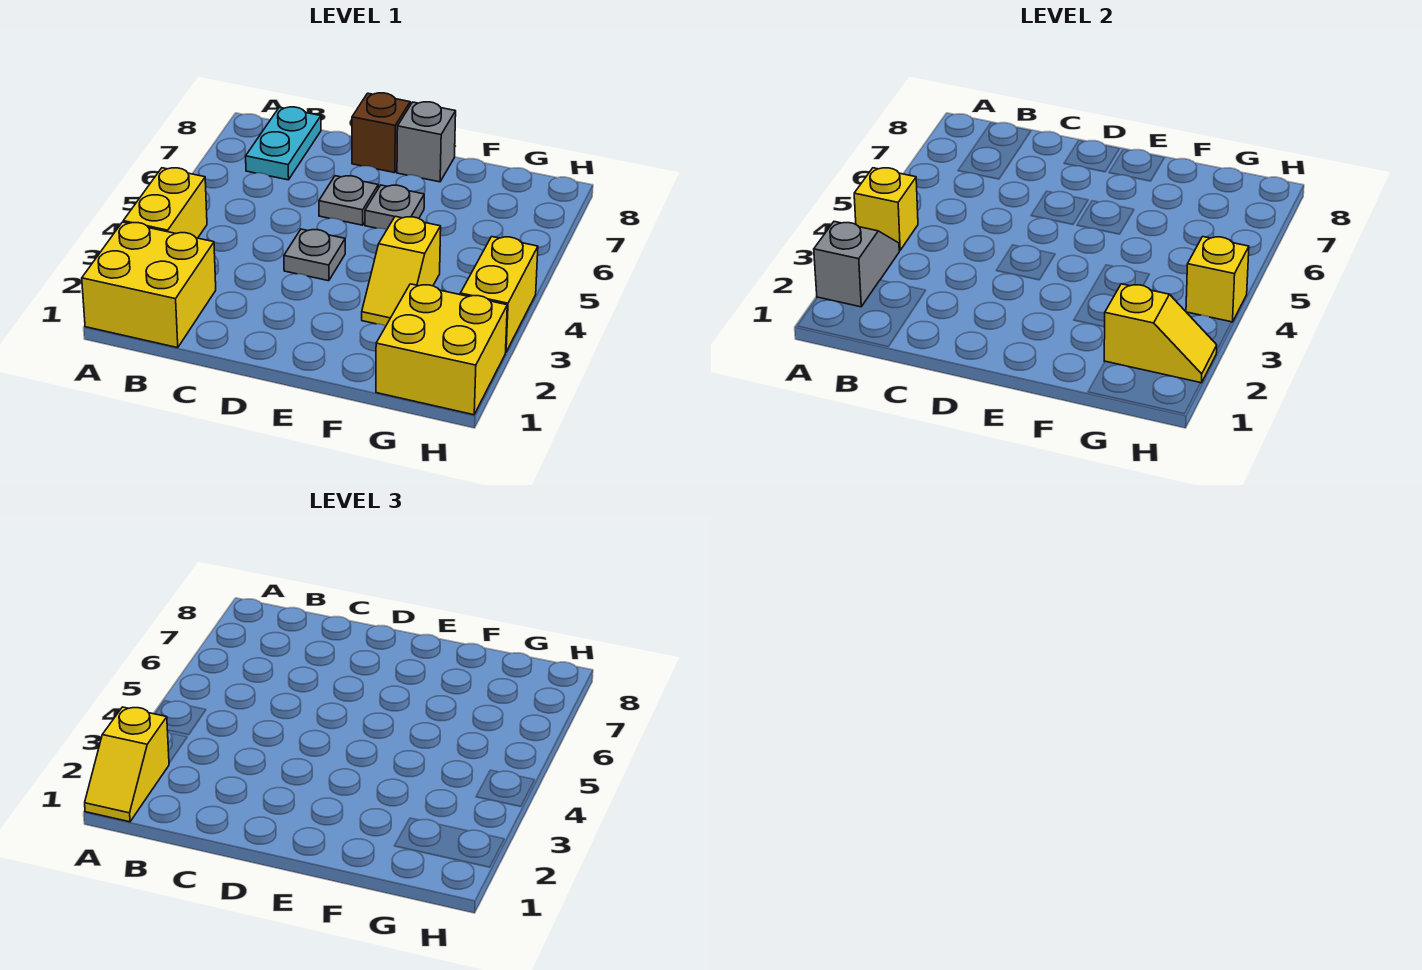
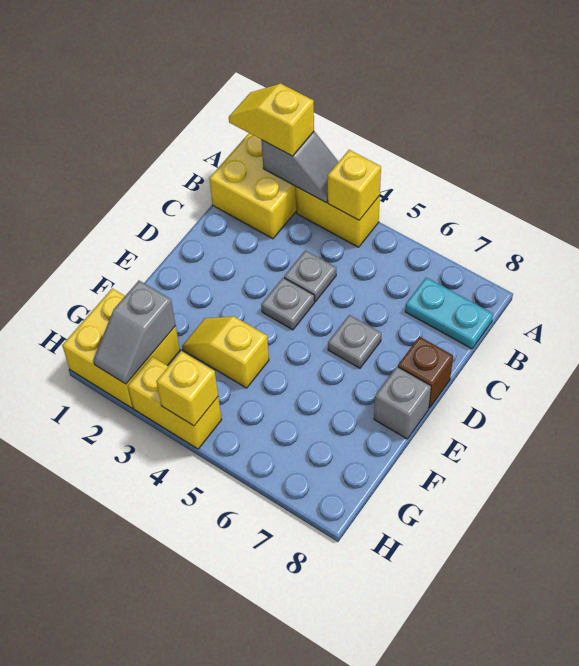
grey 1x1 plate [365,185,424,230] -> grey 1x1 plate moved to [284,250,336,302]
yellow 1x2 slope [1104,284,1217,383] -> grey 1x2 slope [94,281,176,384]

